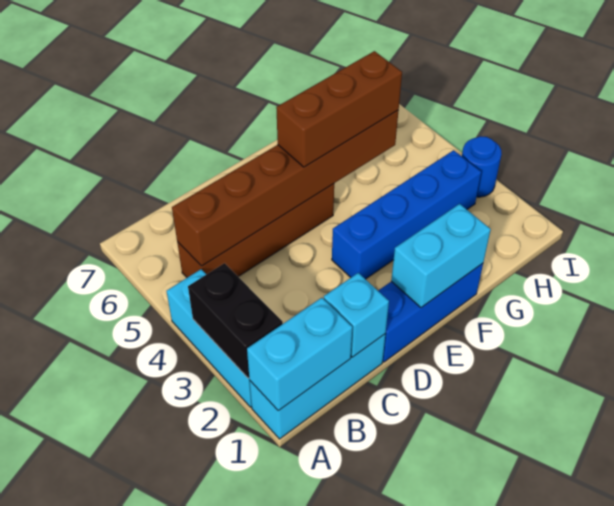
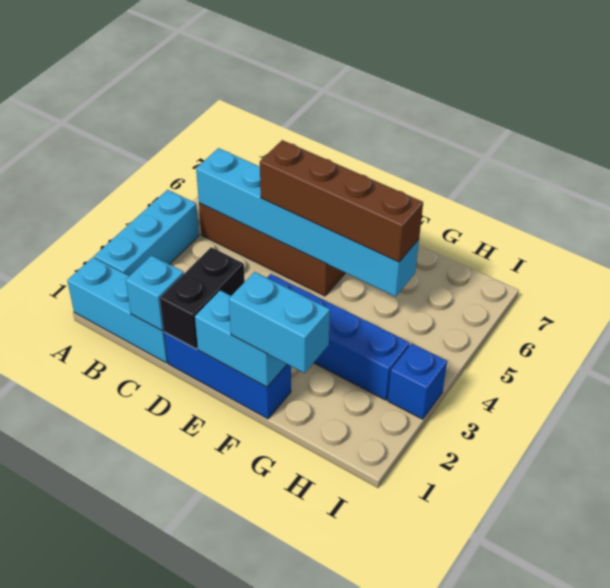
cyan 1x2 brick [247,298,352,411] -> cyan 1x2 brick moved to [229,272,330,373]
black 1x2 brick [188,263,283,378] -> black 1x2 brick moved to [160,247,245,349]
brown 1x6 brick [172,110,399,266] -> cyan 1x6 brick [196,148,419,297]
brown 1x3 brick [276,51,402,167] -> brown 1x4 brick [260,140,423,262]
blue 1x1 round brick [462,136,501,197] -> blue 1x1 brick [388,343,447,419]

